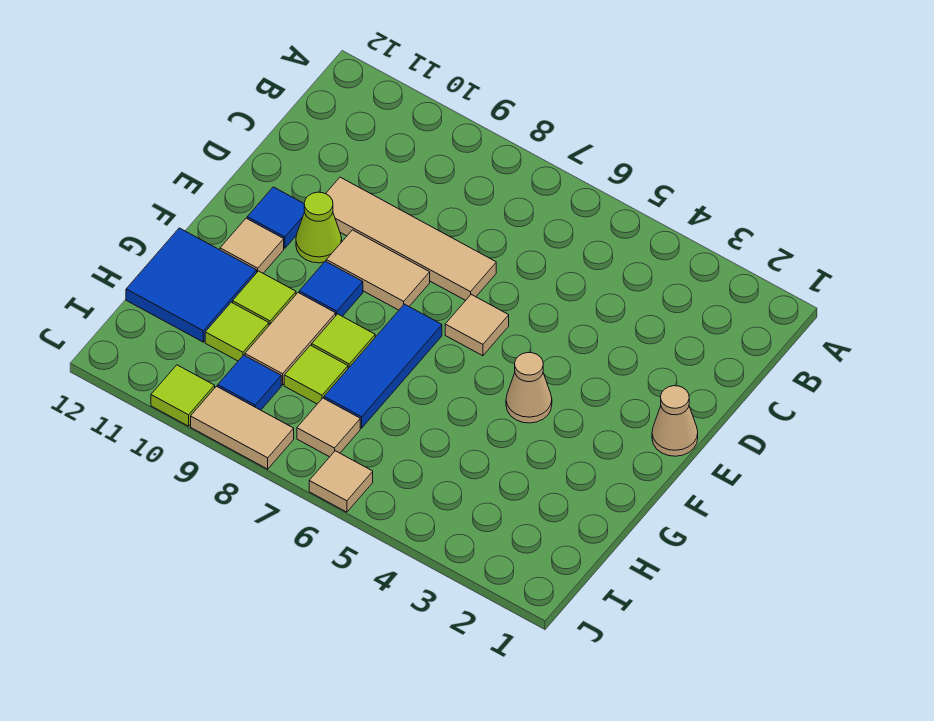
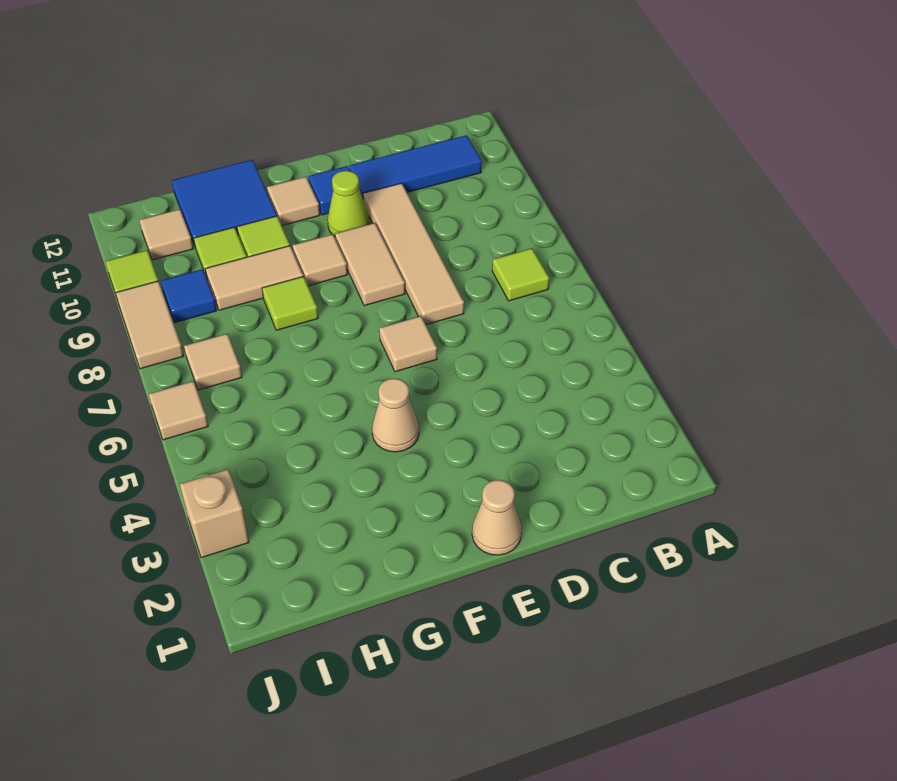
blue 1x3 tile [324,304,442,428] -> blue 1x3 tile moved to [349,135,482,198]
blue 1x1 tile [299,261,363,316] -> tan 1x1 tile [293,234,347,286]
lime 1x1 tile [284,345,348,404] -> lime 1x1 tile moved to [492,248,549,301]
none -> tan 1x1 tile [139,209,193,260]
none -> tan 1x1 brick [180,469,249,558]

